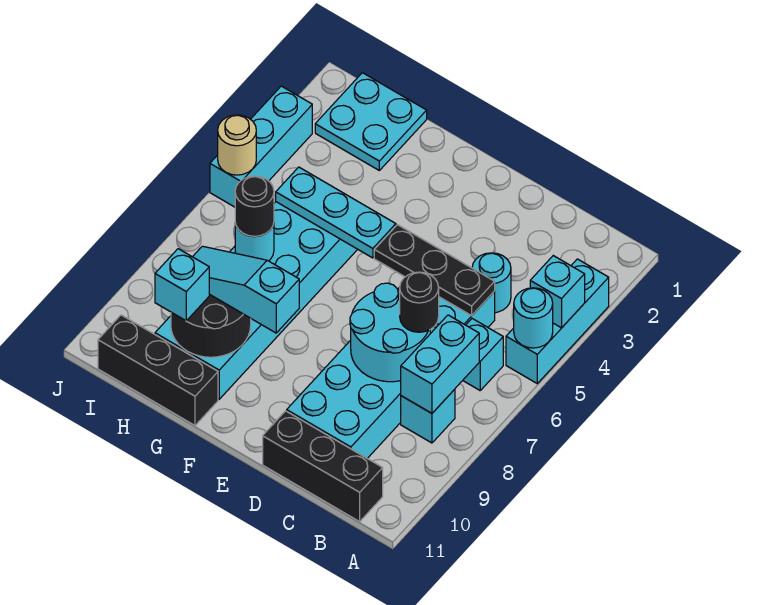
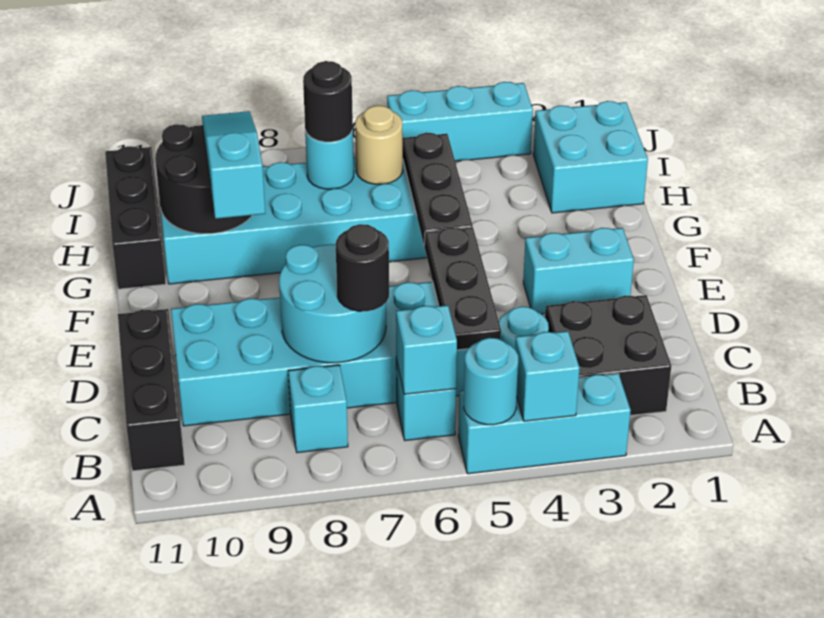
none -> black 2x2 brick [545,295,671,415]
cyan 1x2 brick [401,315,479,413] -> cyan 1x2 brick moved to [523,228,634,314]
cyan 1x3 plate [276,167,396,258] -> black 1x3 plate [403,133,473,244]
cyan 2x2 plate [315,73,427,170] -> cyan 2x2 brick [533,101,648,213]
cyan 1x1 brick [155,249,209,321] -> cyan 1x1 brick moved to [396,305,457,394]
tan 1x1 round brick [218,115,256,175] -> tan 1x1 round brick moved to [355,106,403,184]

